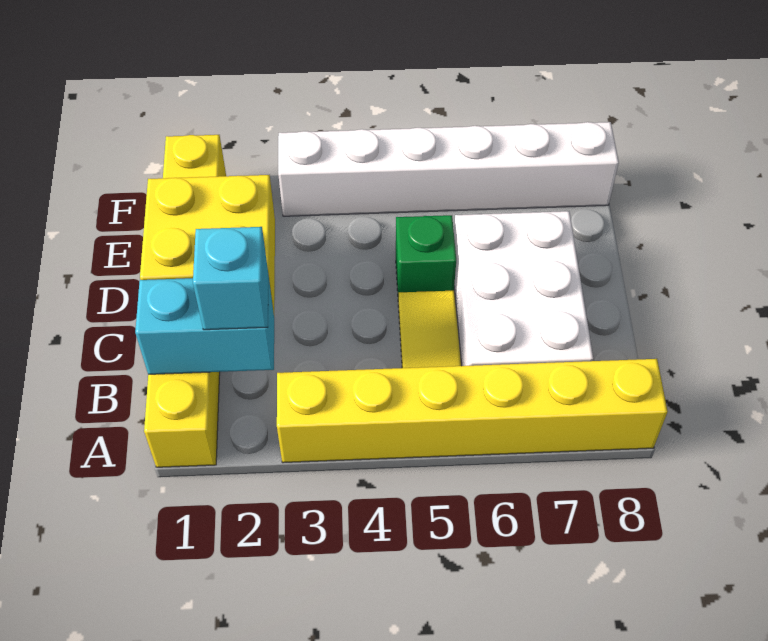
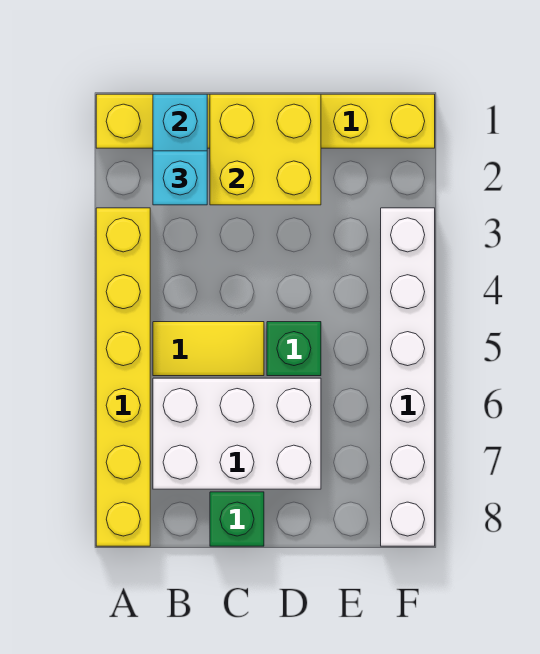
none -> green 1x1 brick [210,492,264,546]

